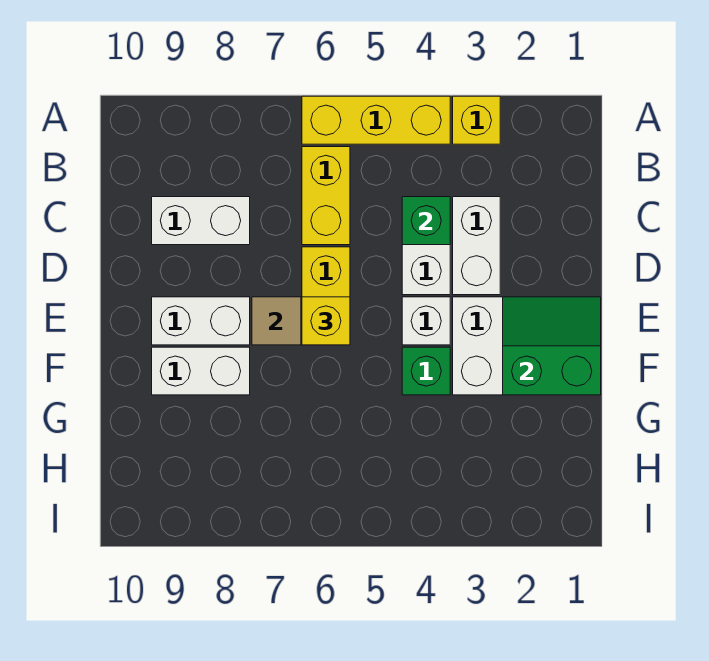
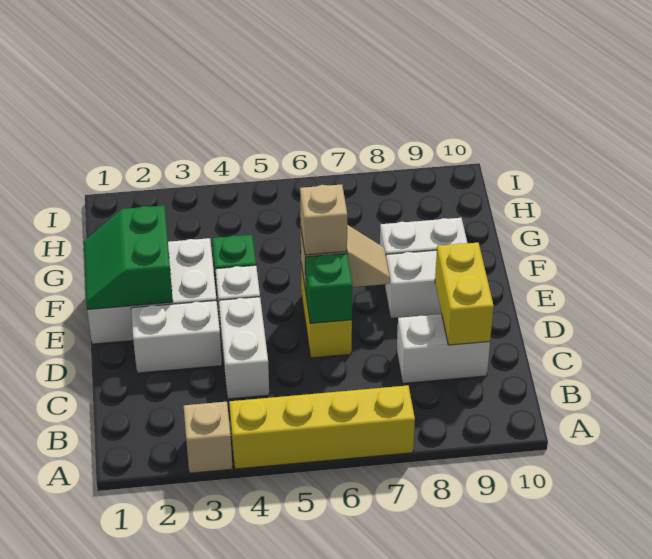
yellow 1x1 brick [453,96,500,144] -> tan 1x1 brick [184,402,233,473]
yellow 1x3 brick [302,96,450,144] -> yellow 1x4 brick [229,385,415,469]
yellow 1x2 brick [302,147,350,245] -> yellow 1x2 brick moved to [435,243,494,345]
white 1x2 brick [453,197,500,295] -> white 1x2 brick turned to [131,301,222,373]
green 1x1 brick [402,197,450,245] -> green 1x1 brick moved to [305,253,353,323]
green 2x2 slope [503,297,601,395] -> green 2x2 slope turned to [84,206,173,310]
yellow 1x1 brick [302,297,350,345] -> tan 1x1 brick [300,184,347,255]

